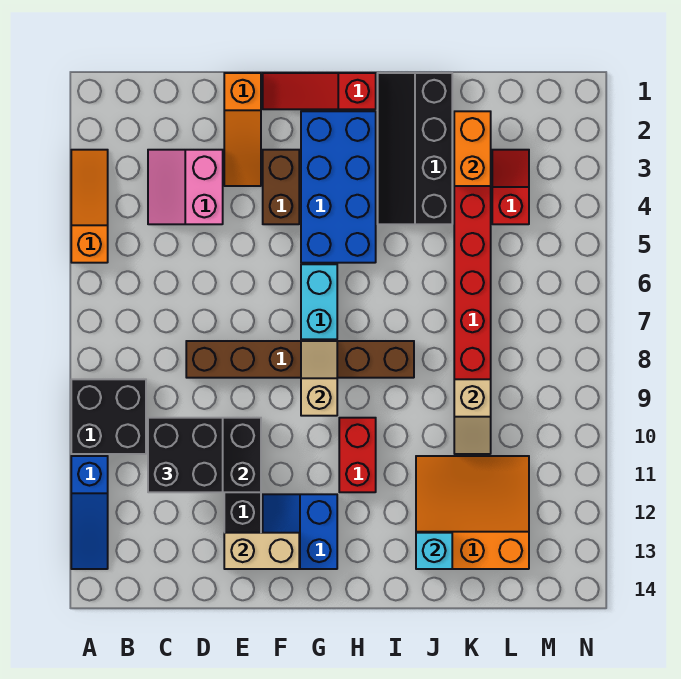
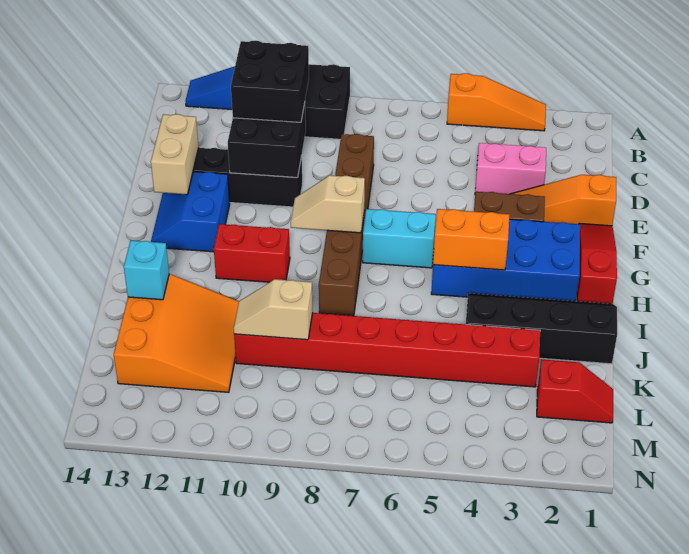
blue 2x2 slope [263,494,337,569] -> blue 2x2 slope turned to [151,172,230,252]
tan 1x2 slope [301,341,337,416] -> tan 1x2 slope turned to [291,175,365,233]
orange 1x2 brick [454,111,491,186] -> orange 1x2 brick moved to [433,209,510,270]
red 1x2 slope [492,150,529,224] -> red 1x2 slope moved to [537,360,613,423]

